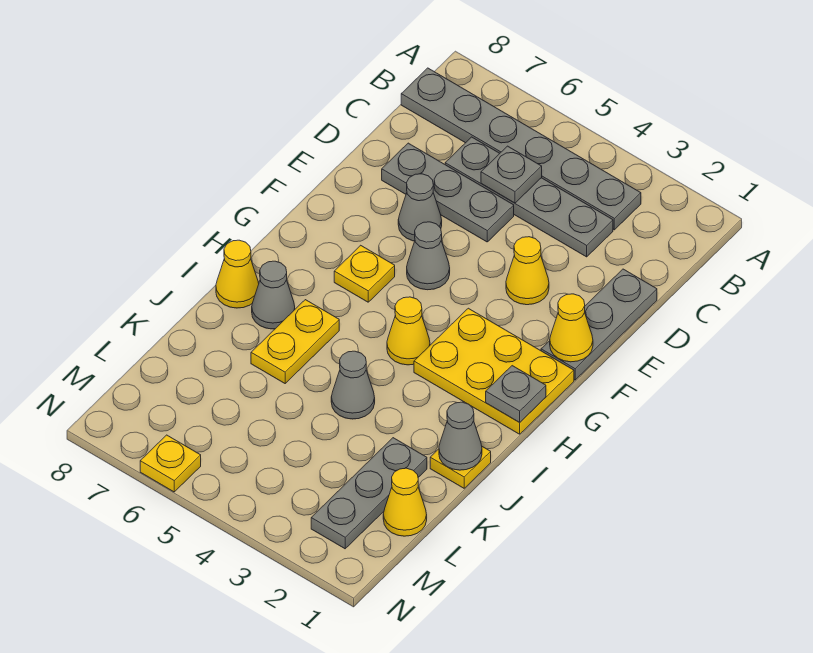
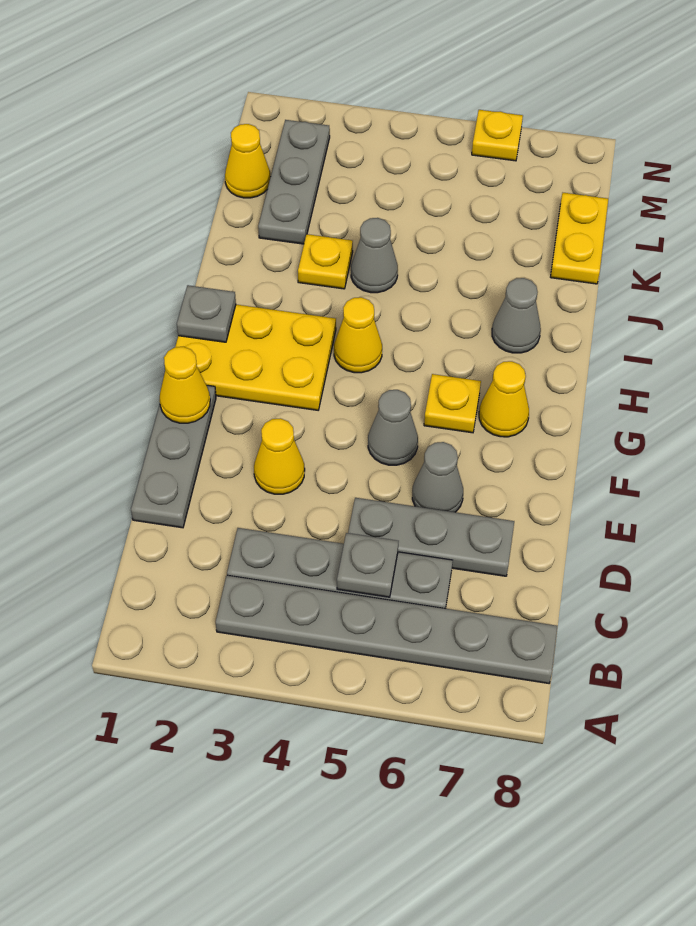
yellow 1x2 plate [251,300,339,383] -> yellow 1x2 plate moved to [551,193,608,284]
yellow 1x1 cone [216,240,259,308] -> yellow 1x1 cone moved to [479,361,529,437]
yellow 1x1 plate [430,447,491,488] -> yellow 1x1 plate moved to [298,234,353,289]
grey 1x1 cone [439,402,482,470] -> none

